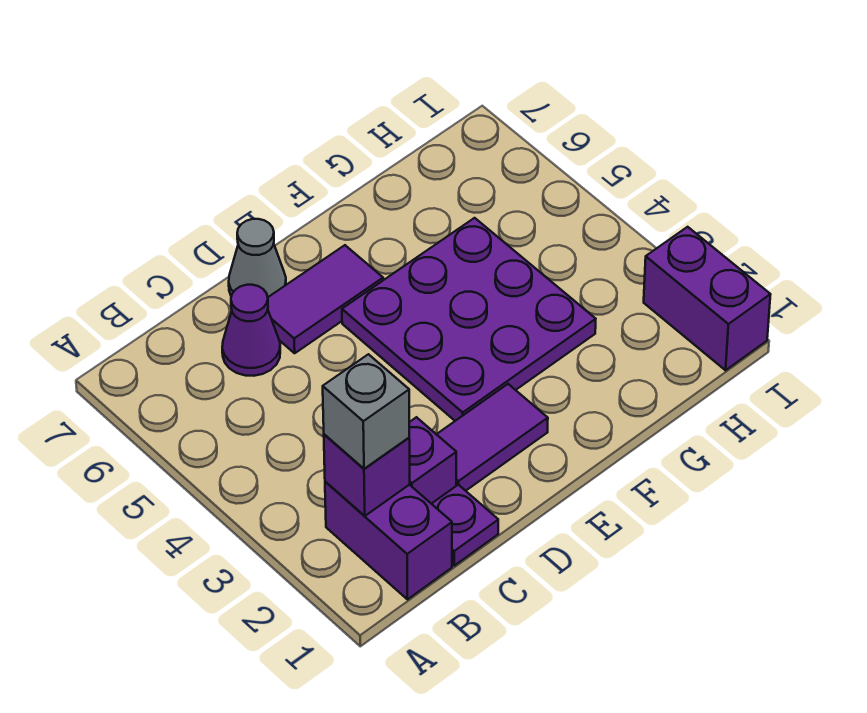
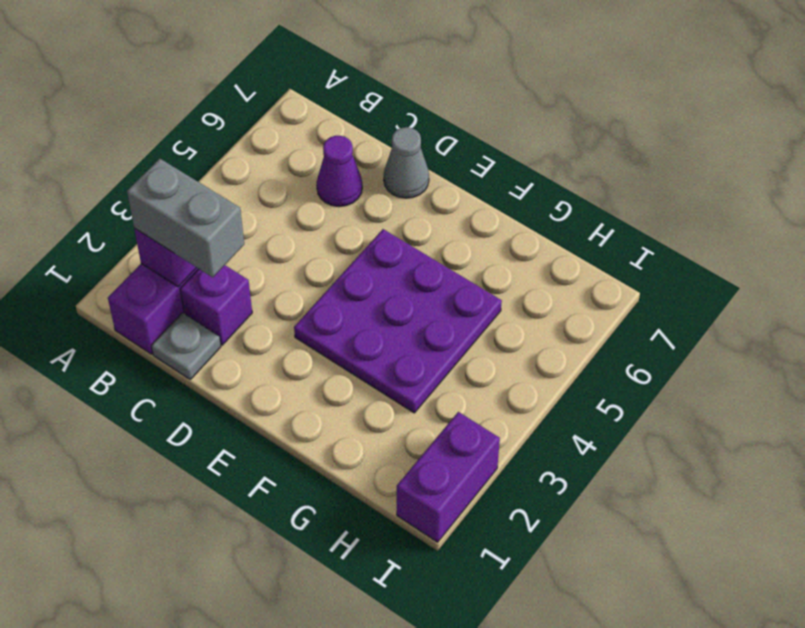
grey 1x1 brick [323,354,409,469] -> grey 1x2 brick [127,159,244,277]
purple 1x1 plate [432,485,498,566] -> grey 1x1 plate [151,313,221,379]
purple 1x2 tile [437,384,548,491] -> none
purple 1x2 tile [268,245,383,353] -> none

